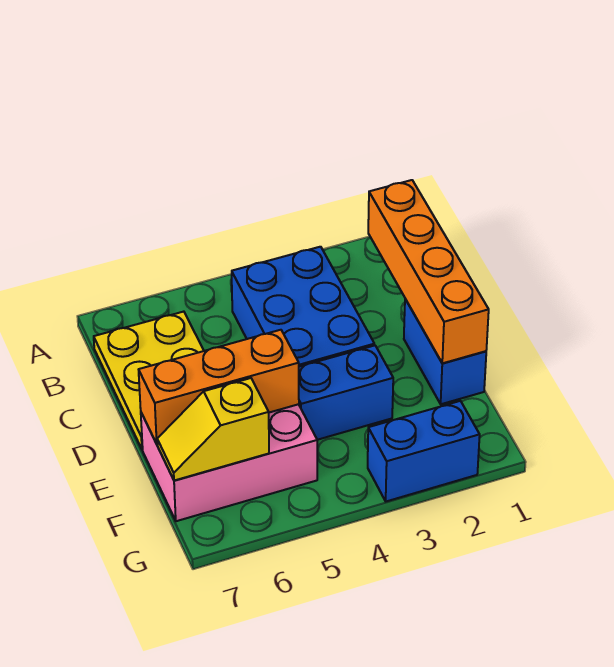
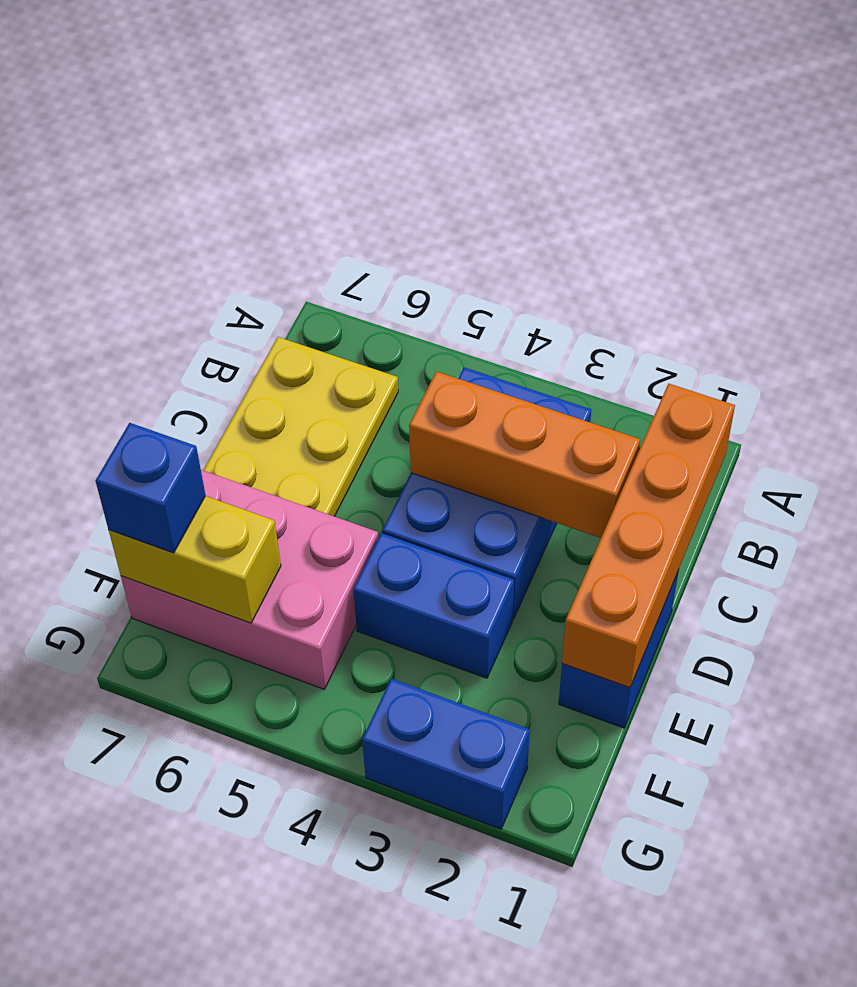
orange 1x3 brick [139,330,299,444] -> orange 1x3 brick moved to [409,372,640,538]
yellow 1x2 slope [157,378,269,481] -> yellow 1x2 brick [109,496,281,623]
none -> blue 1x1 brick [96,423,206,553]

